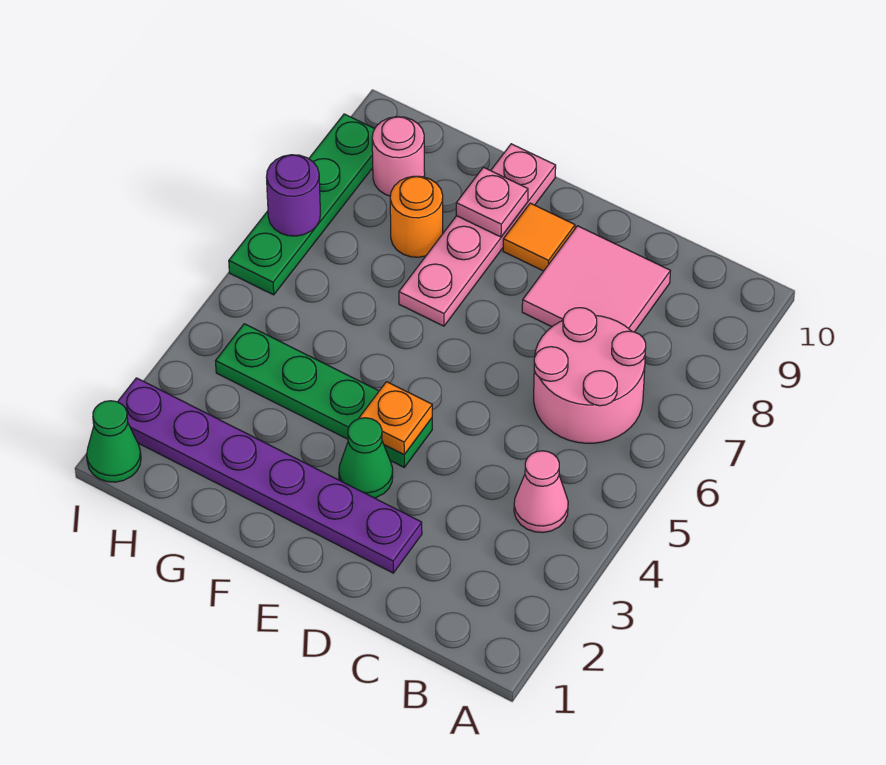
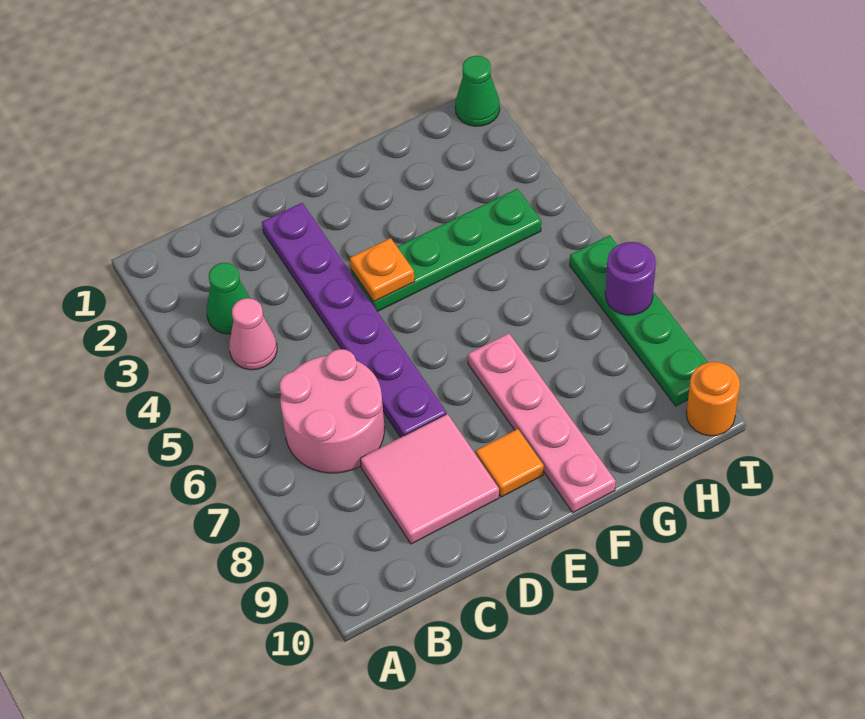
purple 1x6 plate [118,378,422,573] -> purple 1x6 plate turned to [262,203,446,437]
green 1x1 cone [339,418,393,498] -> green 1x1 cone moved to [207,263,250,334]
pink 1x1 plate [456,167,528,237] -> none
orange 1x1 round brick [390,176,443,257] -> orange 1x1 round brick moved to [686,362,740,436]
pink 1x1 round brick [372,117,425,196] -> none

